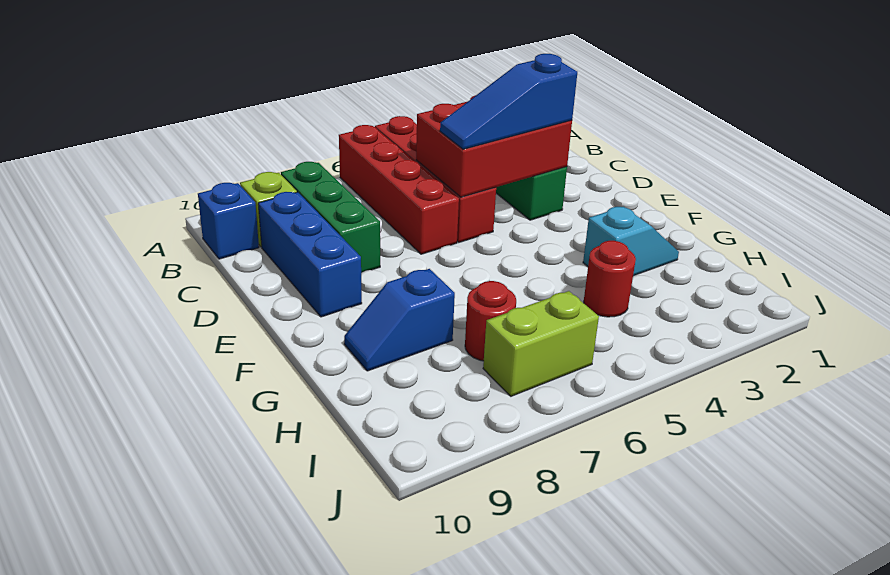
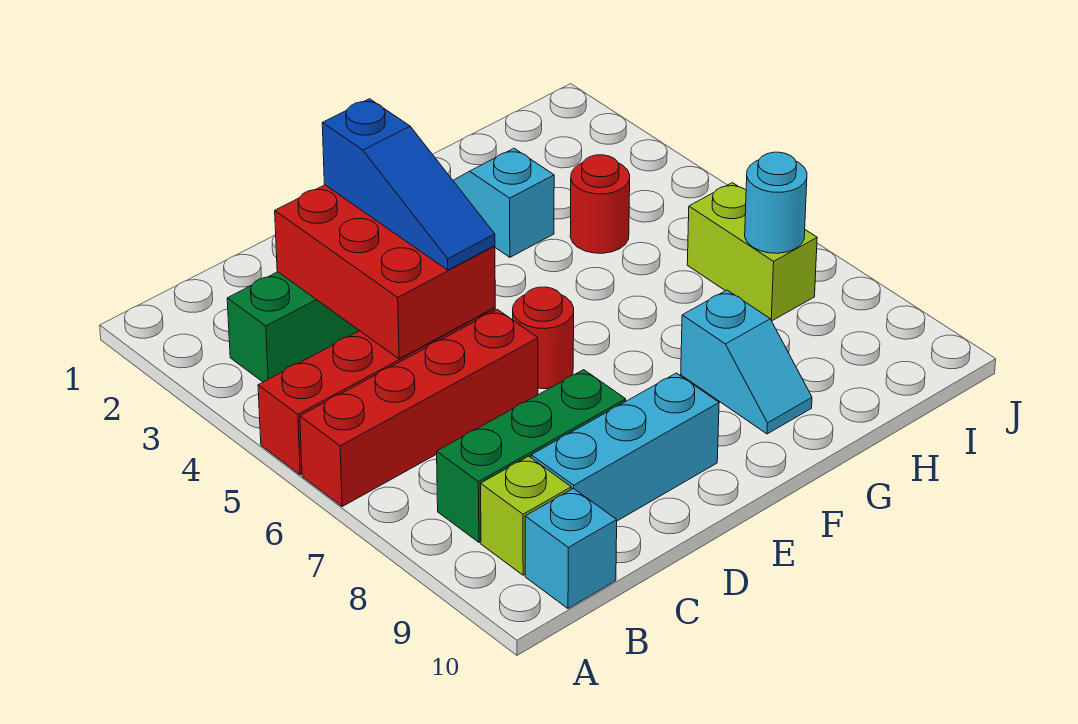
blue 1x1 brick [198,183,259,259] -> cyan 1x1 brick [525,488,617,609]
blue 1x3 brick [258,192,362,317] -> cyan 1x3 brick [531,373,719,521]
blue 1x2 slope [344,269,455,371] -> cyan 1x2 slope [681,290,812,434]
red 1x1 round brick [465,281,516,361] -> red 1x1 round brick moved to [513,287,574,389]
none -> cyan 1x1 round brick [745,152,807,253]

